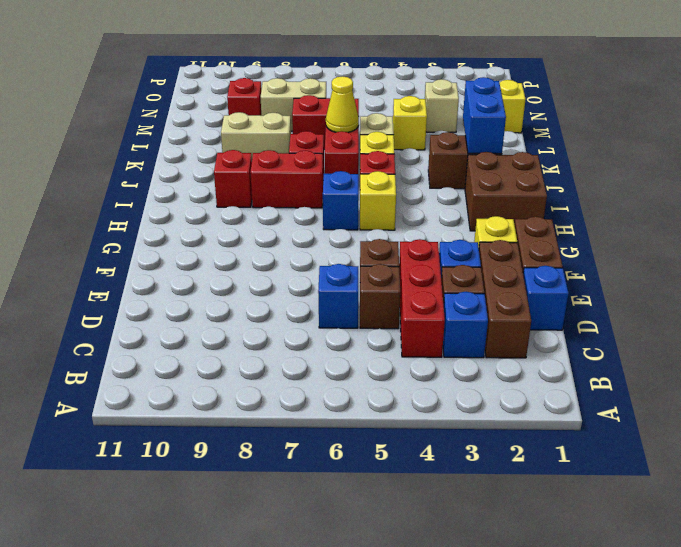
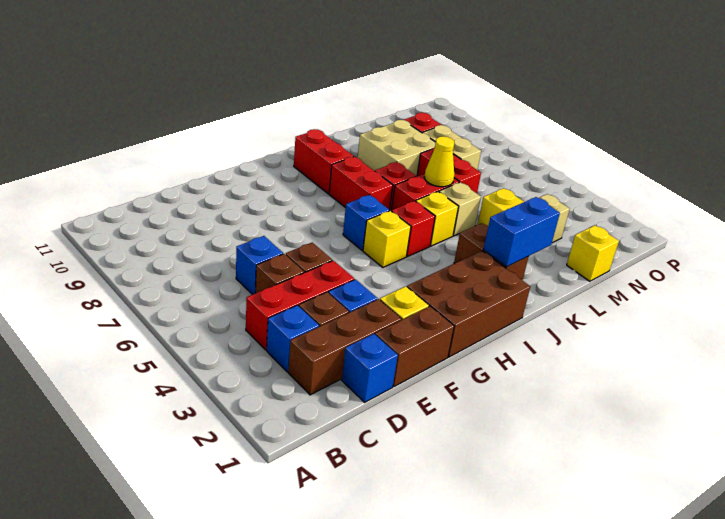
brown 2x2 brick [465,152,547,231] -> brown 2x3 brick [407,251,530,357]
red 1x1 brick [214,150,252,207] -> red 1x2 brick [294,129,354,194]
tan 1x2 brick [221,112,291,157] -> tan 2x2 brick [358,120,436,177]

